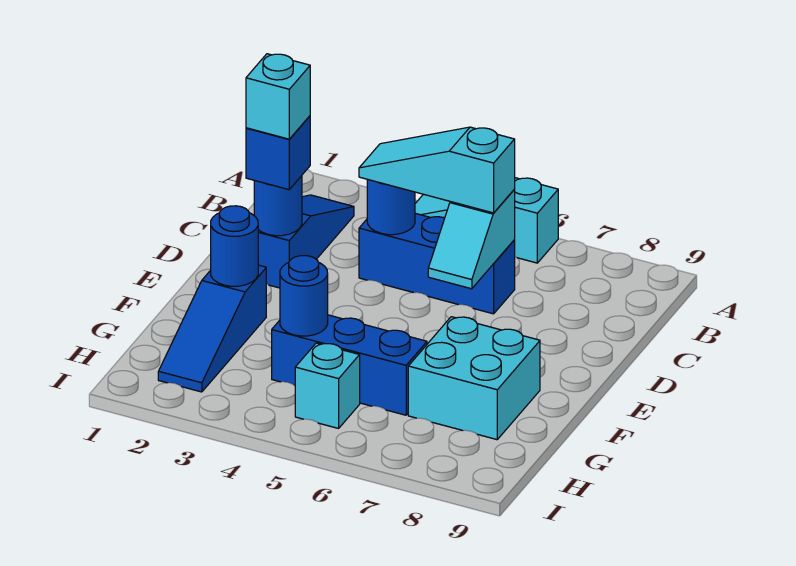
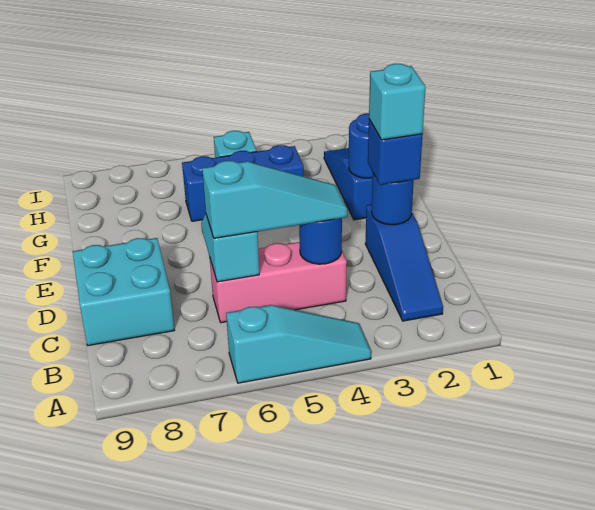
blue 1x3 brick [359,213,515,314] -> pink 1x3 brick [210,242,347,323]
cyan 2x2 brick [408,317,540,440] -> cyan 2x2 brick moved to [73,238,174,346]
blue 1x1 round brick [280,256,328,336] -> none

